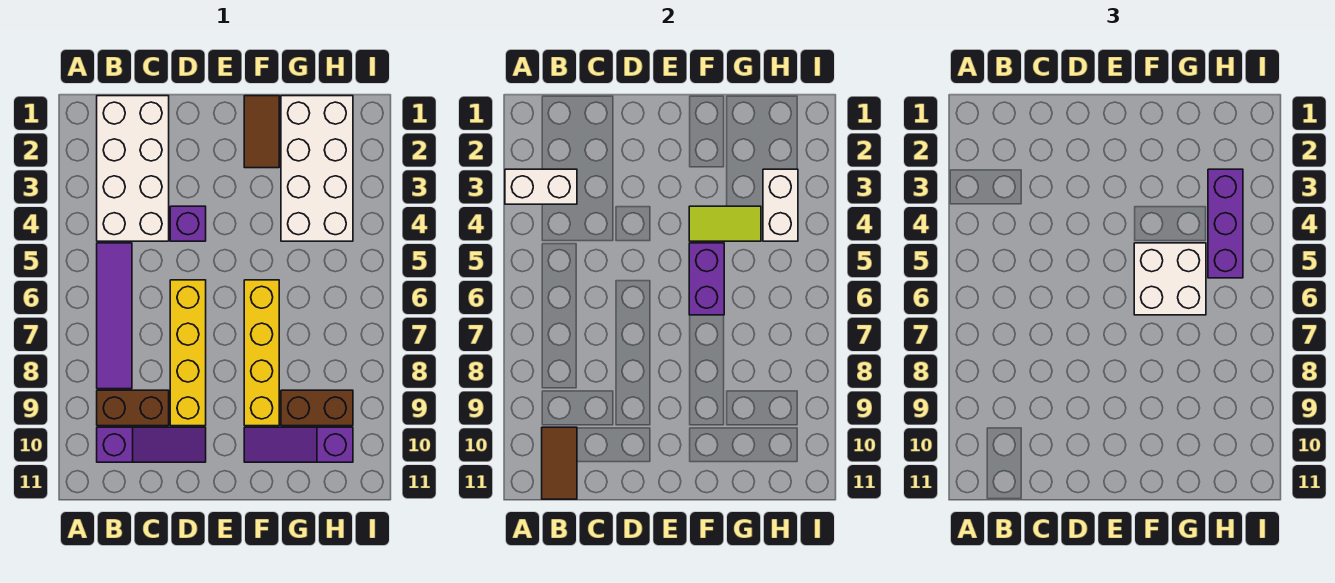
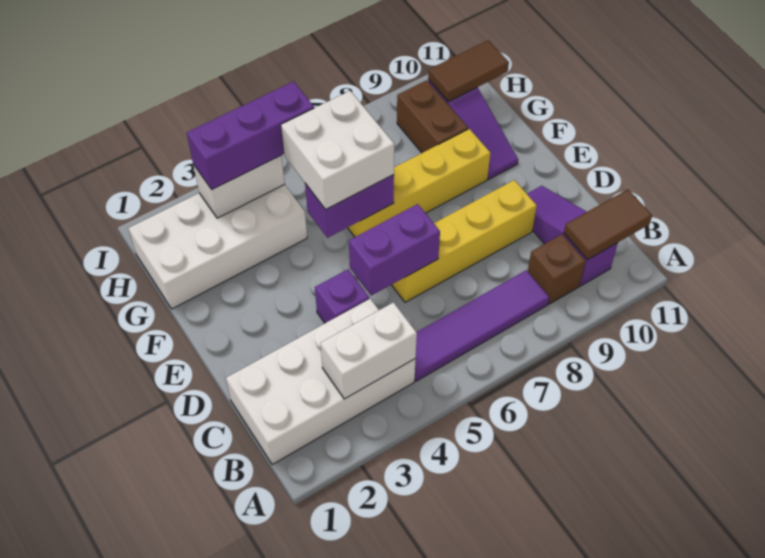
white 1x2 brick [505,169,577,204] -> white 1x2 brick turned to [320,303,417,399]
brown 1x2 brick [97,390,169,426] -> brown 1x1 brick [528,234,586,304]
none -> purple 1x2 brick [349,204,440,296]
brown 1x2 tile [244,96,279,168] -> brown 1x2 tile moved to [428,40,509,102]
lime 1x2 tile [689,206,761,241] -> none

